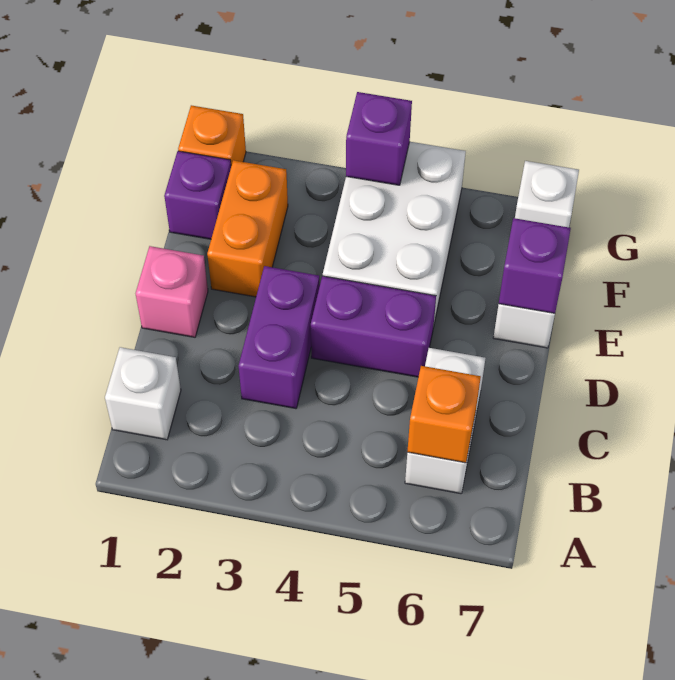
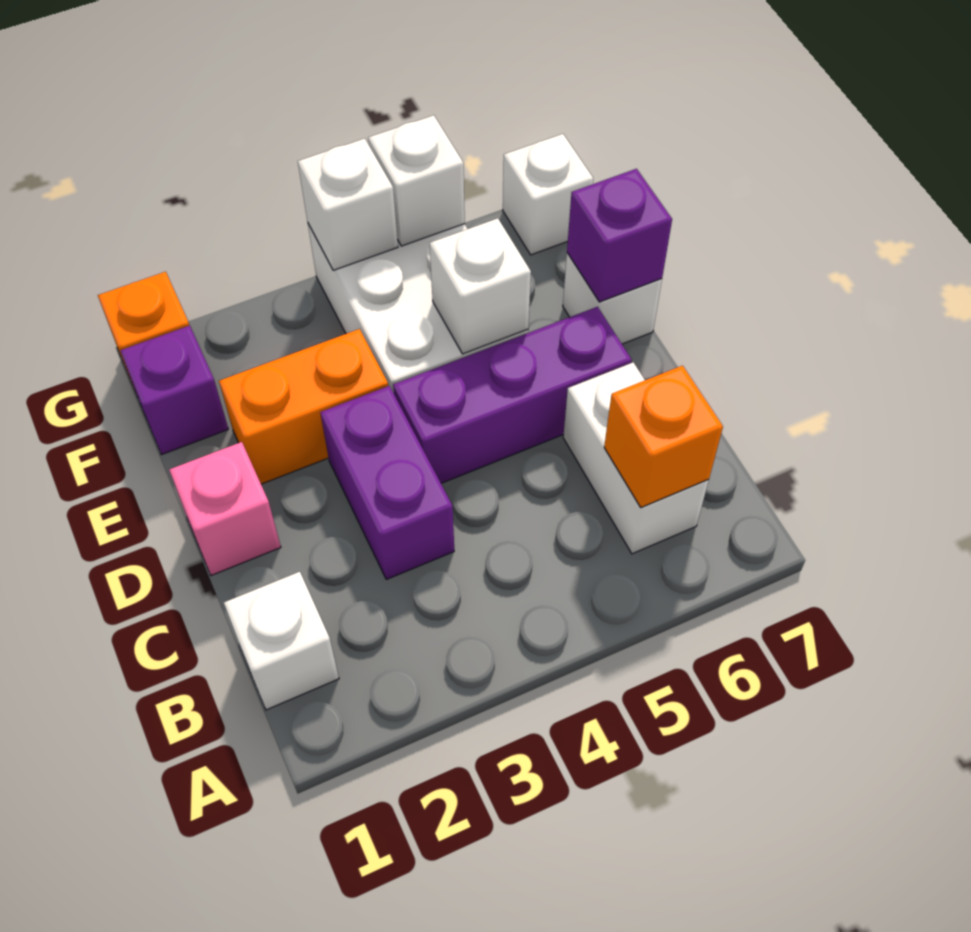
purple 1x2 brick [311,276,436,377] -> purple 1x3 brick [393,307,632,483]
orange 1x2 brick [207,160,288,297] -> orange 1x2 brick turned to [219,329,388,484]
none -> white 1x1 brick [430,218,531,354]
purple 1x1 brick [346,92,412,185] -> white 1x1 brick [298,138,398,270]
none -> white 1x1 brick [368,115,465,246]

